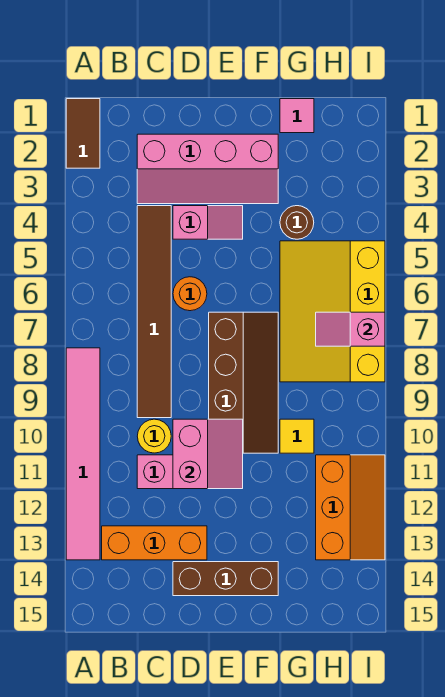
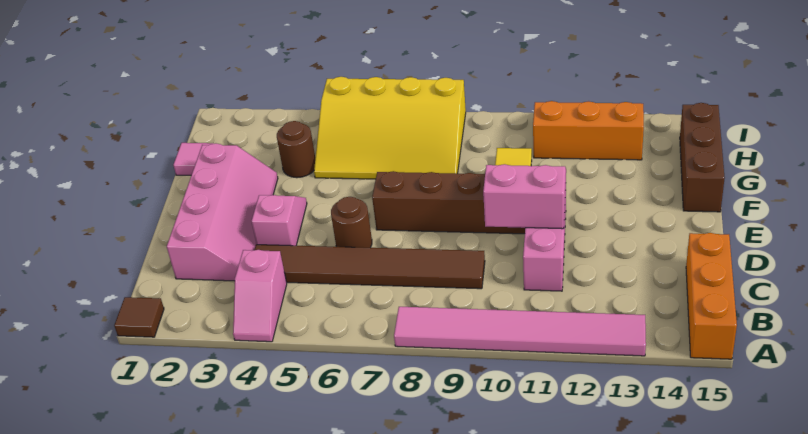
brown 1x2 tile [66,99,100,168] -> brown 1x1 tile [114,297,164,337]
orange 1x3 brick [102,526,207,560] -> orange 1x3 brick moved to [686,233,737,359]
yellow 1x1 round brick [137,419,171,453] -> none
orange 1x1 round brick [173,277,207,311] -> brown 1x1 round brick [331,197,372,248]
brown 1x3 brick [173,562,278,596] -> brown 1x3 brick moved to [680,103,725,212]
pink 1x2 slope [316,312,385,346] -> pink 1x2 slope moved to [233,250,287,342]

